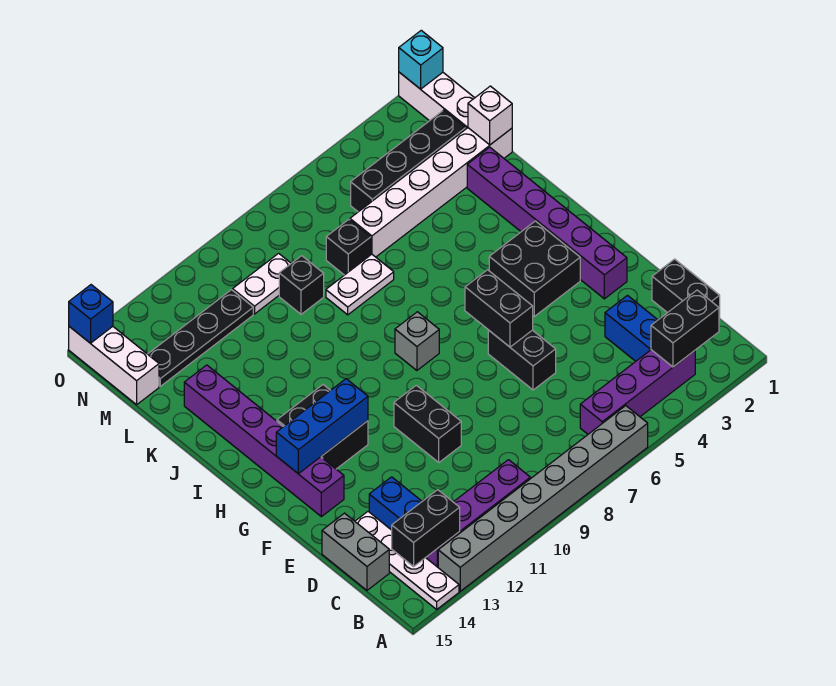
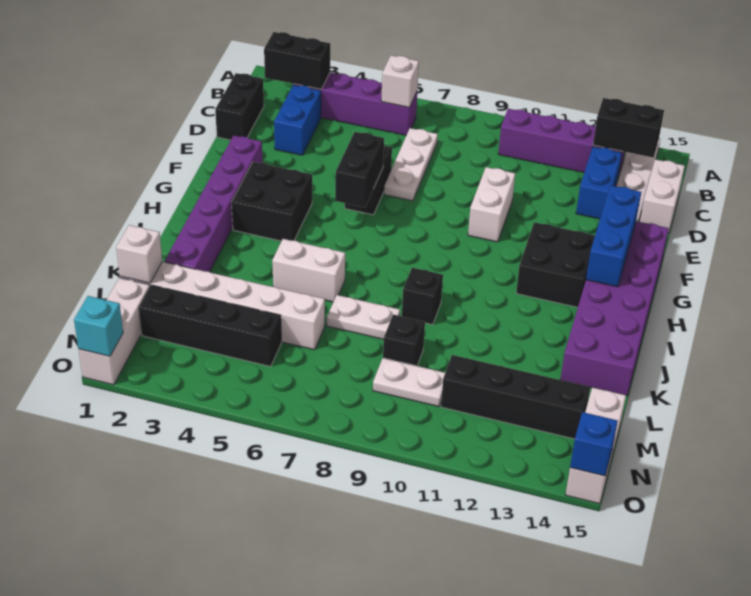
grey 1x8 brick [438,406,648,591] -> none
none -> white 1x1 brick [381,55,419,107]
none -> white 1x3 plate [384,128,438,201]
grey 1x2 brick [322,513,389,590] -> white 1x2 brick [640,159,685,234]
black 1x2 brick [394,385,461,462] -> white 1x2 brick [468,167,515,242]
purple 1x6 brick [184,365,344,517] -> purple 2x6 brick [560,221,669,396]
blue 1x3 brick [276,379,368,474] -> blue 1x3 brick turned to [586,185,641,287]
grey 1x1 brick [395,312,439,370] -> none
none -> white 1x2 brick [272,239,345,302]
black 1x1 brick [326,220,371,275] -> black 1x1 brick moved to [402,268,443,325]
black 1x4 plate [148,290,253,386] -> black 1x4 brick [441,355,590,439]

